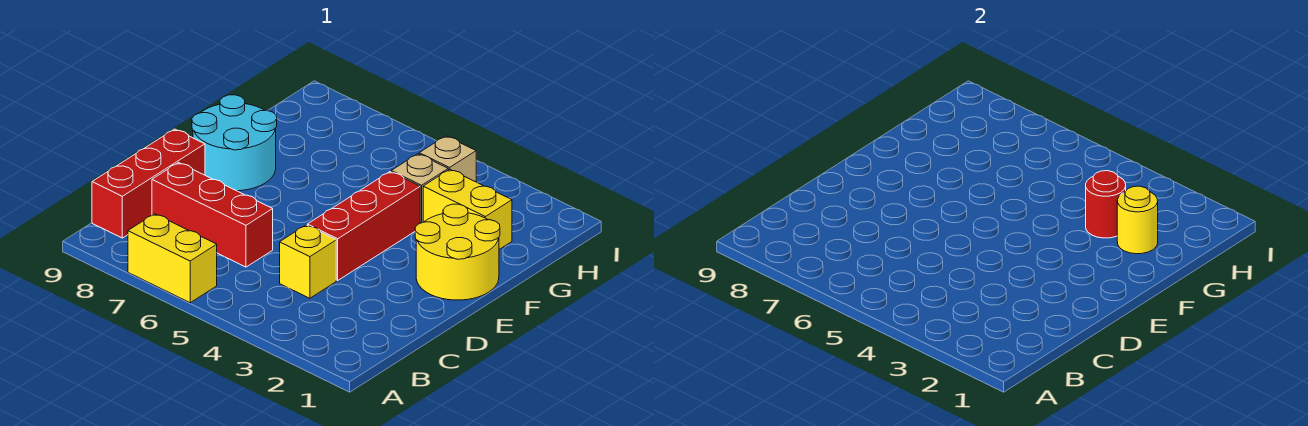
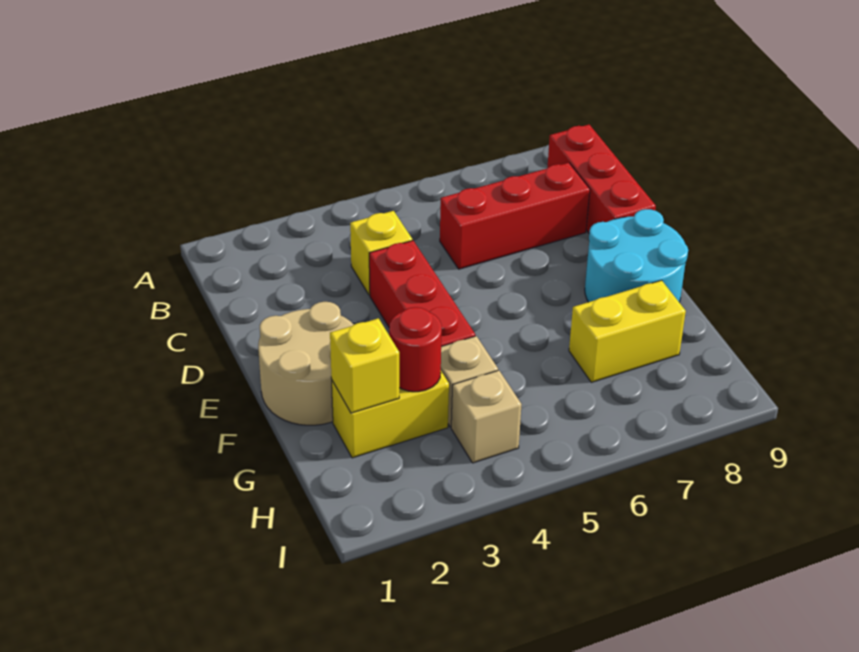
yellow 1x2 brick [128,214,217,303] -> yellow 1x2 brick moved to [569,280,686,382]
yellow 2x2 round brick [415,204,500,300] -> tan 2x2 round brick [258,302,354,425]
yellow 1x1 round brick [1117,186,1158,254] -> yellow 1x1 brick [330,318,399,413]

